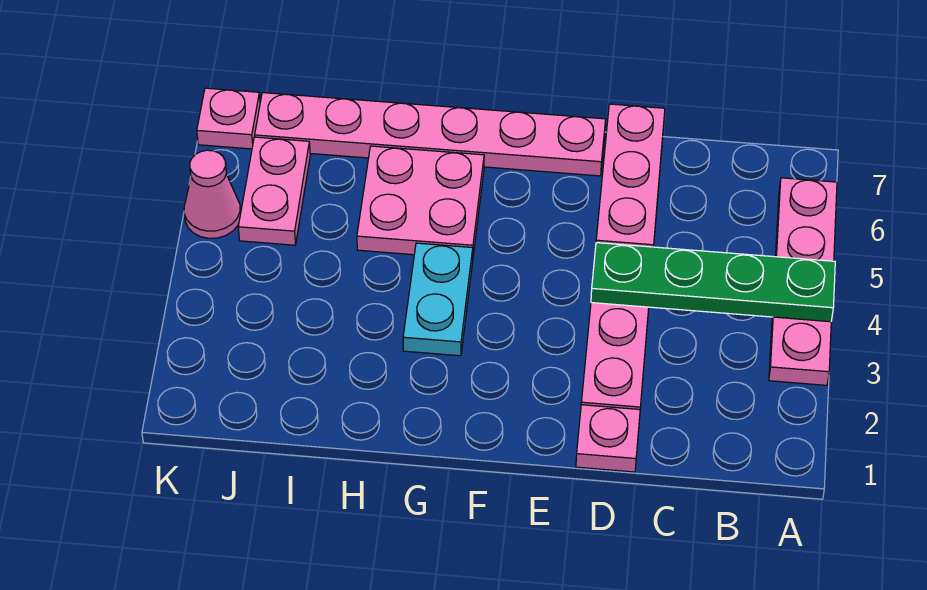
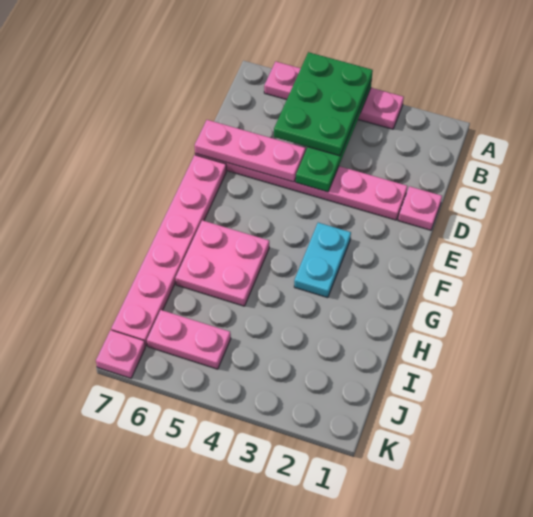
none -> green 2x3 plate [274,52,373,156]
cyan 1x2 plate [403,243,473,356] -> cyan 1x2 plate turned to [294,223,351,298]
pink 1x1 cone [184,150,241,238] -> none

